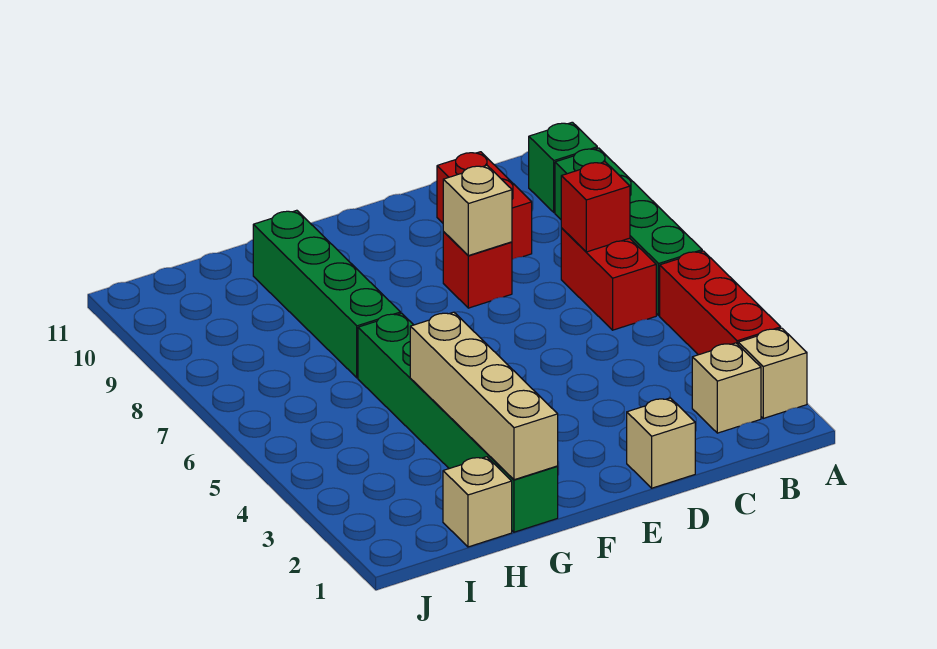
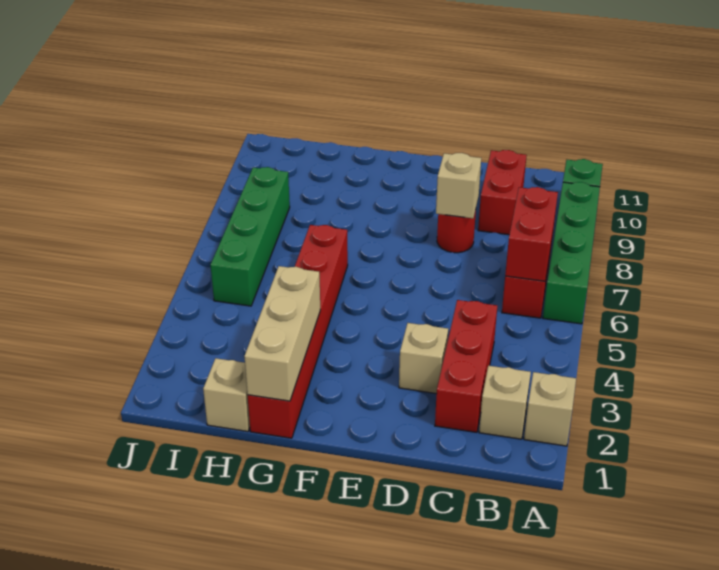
red 1x3 brick [660,251,781,355] -> red 1x3 brick moved to [435,300,497,432]
red 1x1 brick [561,162,630,252] -> red 1x2 brick [505,187,558,281]
tan 1x1 brick [627,398,695,488] -> tan 1x1 brick moved to [399,323,448,394]
red 1x1 brick [443,232,512,308] -> red 1x1 round brick [437,210,476,253]
green 1x6 brick [358,313,558,532] -> red 1x6 brick [248,225,348,438]
tan 1x4 brick [410,312,558,480] -> tan 1x3 brick [244,266,320,401]
green 1x4 brick [253,210,401,378] -> green 1x4 brick moved to [211,167,290,306]

